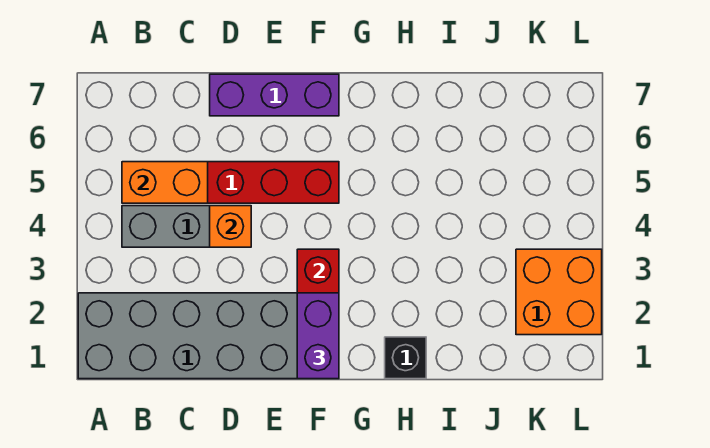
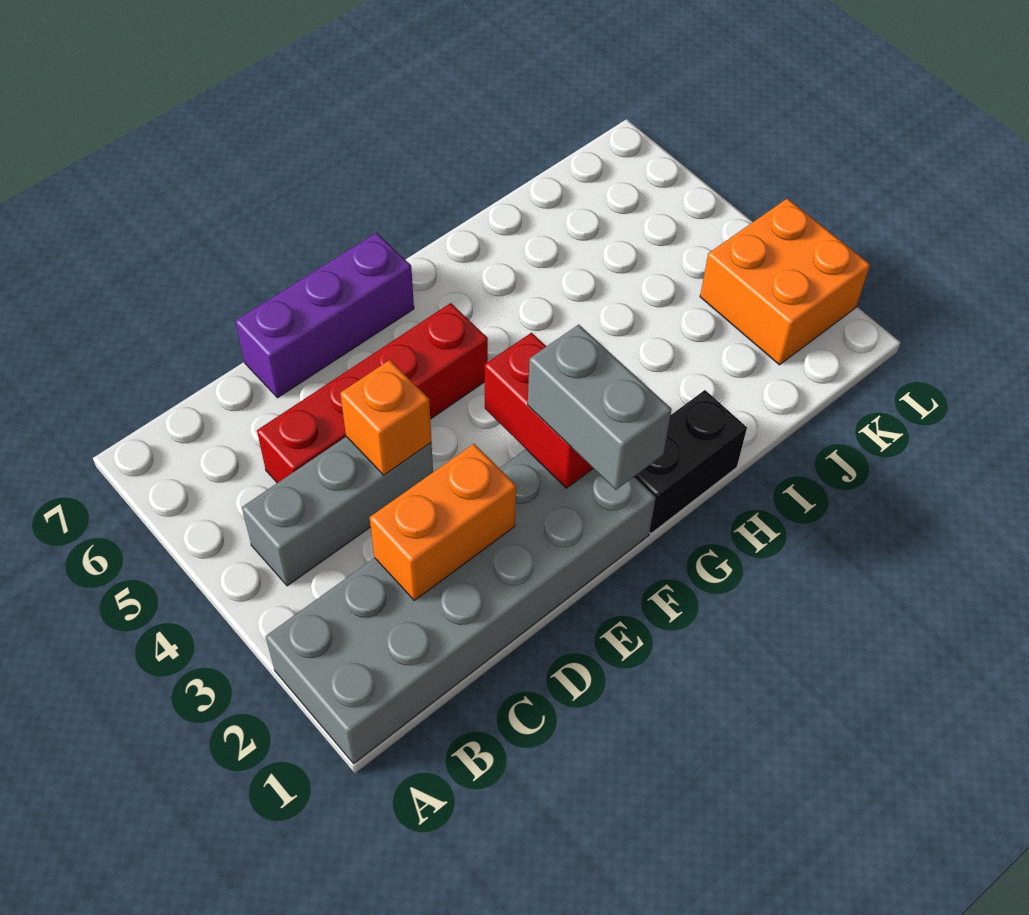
orange 1x2 brick [122,162,208,203] -> orange 1x2 brick moved to [370,444,516,600]
purple 1x2 brick [297,293,339,379] -> grey 1x2 brick [528,325,672,490]
black 1x1 brick [385,337,426,379] -> black 1x2 brick [634,390,747,534]

